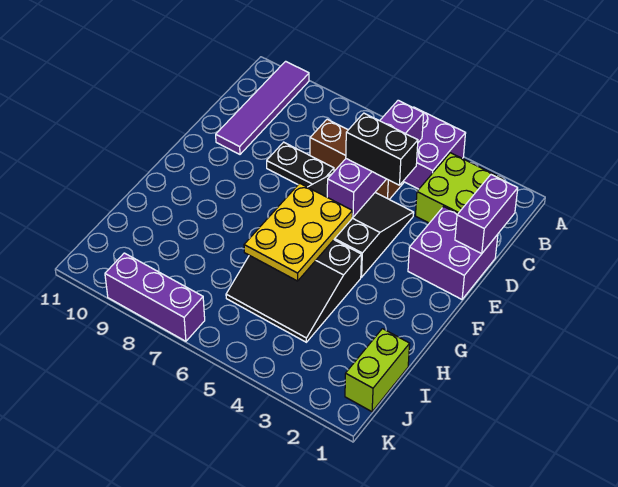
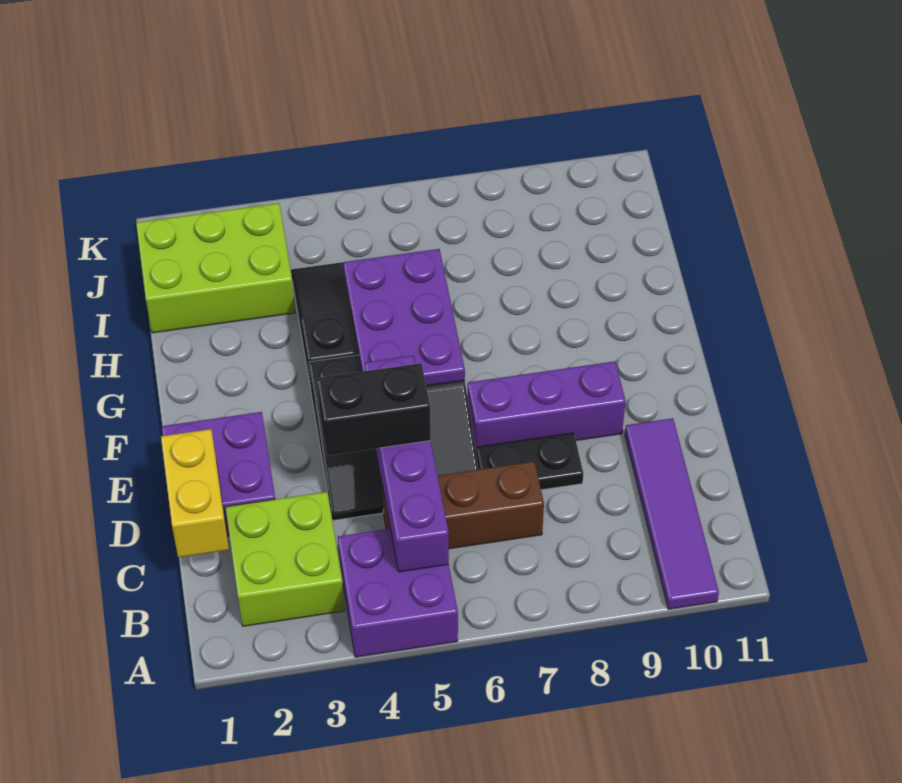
purple 1x2 brick [455,174,518,254] -> yellow 1x2 brick [161,429,229,557]
yellow 2x3 plate [244,183,352,281] -> purple 2x3 plate [343,249,465,386]
lime 1x2 brick [345,329,410,412] -> lime 2x3 brick [136,203,295,333]
purple 1x3 brick [105,253,205,341] -> purple 1x3 brick moved to [467,361,626,449]

